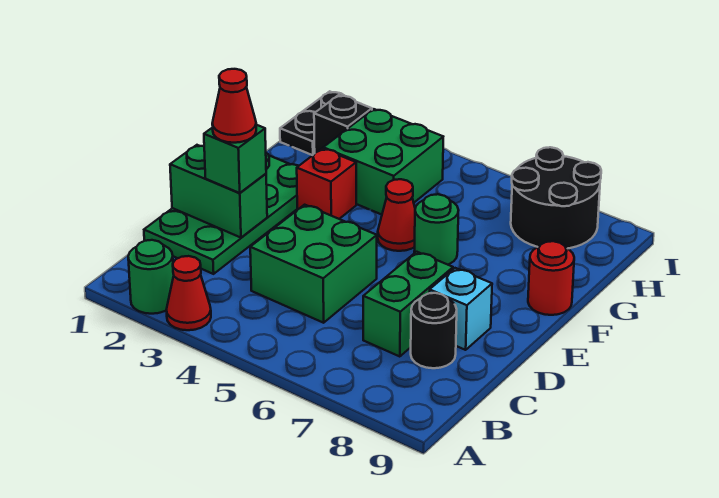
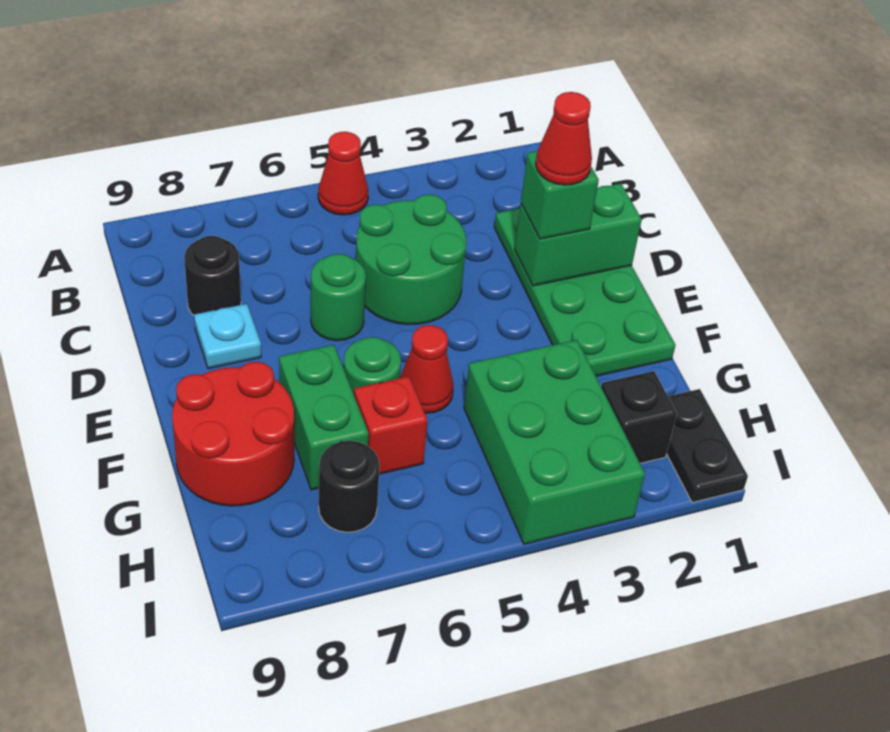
green 1x1 round brick [128,240,174,314] -> green 1x1 round brick moved to [311,254,366,341]
red 1x1 cone [166,256,211,330] -> red 1x1 cone moved to [318,132,368,215]
green 2x2 brick [250,205,377,323] -> green 2x2 round brick [356,195,466,324]
green 1x2 brick [363,252,453,357] -> green 1x2 brick moved to [279,345,369,490]
cyan 1x1 brick [430,268,492,350] -> cyan 1x1 plate [194,304,261,369]
red 1x1 brick [297,148,356,219] -> red 1x1 brick moved to [354,376,427,474]
red 1x1 round brick [528,241,574,315] -> red 2x2 round brick [172,362,294,506]
green 2x2 brick [323,109,443,215] -> green 2x3 brick [464,340,645,544]
black 2x2 round brick [511,147,601,249] -> black 1x1 round brick [319,441,380,532]

